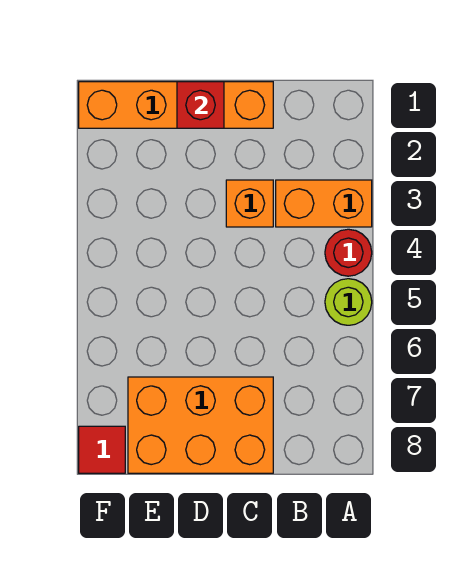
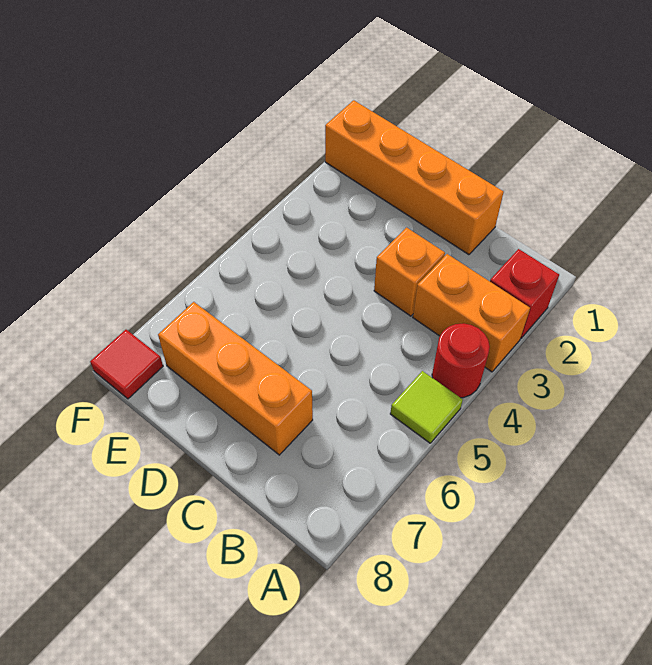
lime 1x1 round brick [325,279,372,325] -> lime 1x1 tile [390,371,463,443]
orange 2x3 brick [128,377,273,473] -> orange 1x3 brick [158,302,313,455]
red 1x1 brick [177,82,224,128] -> red 1x1 brick moved to [490,249,559,338]

